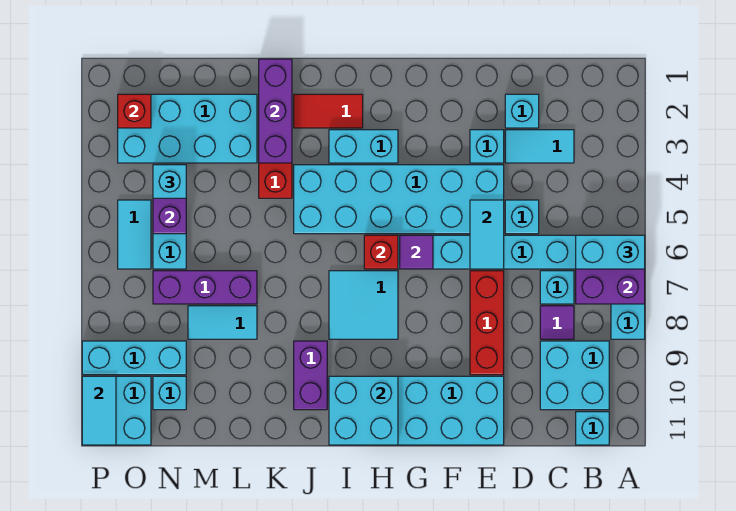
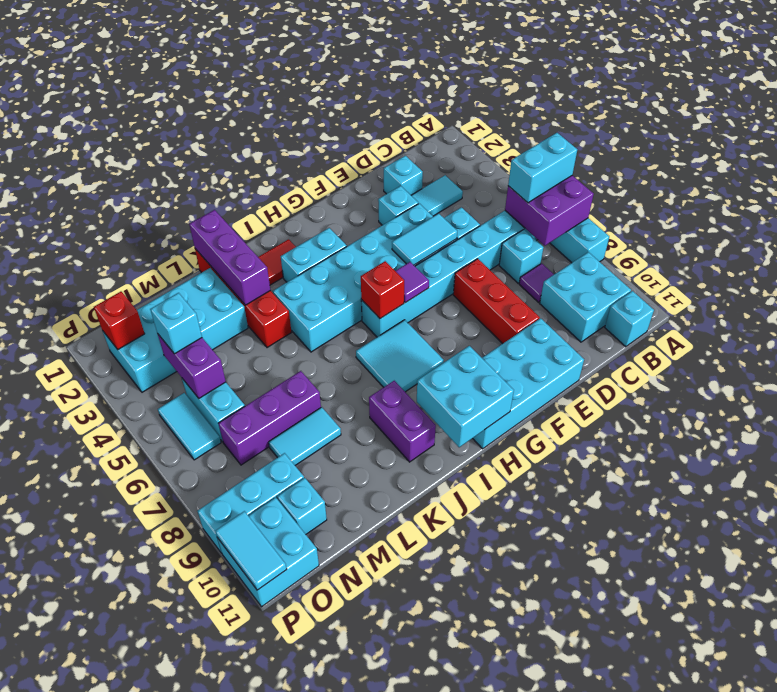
cyan 1x2 tile [470,200,504,269] -> cyan 1x2 tile turned to [392,213,457,265]

